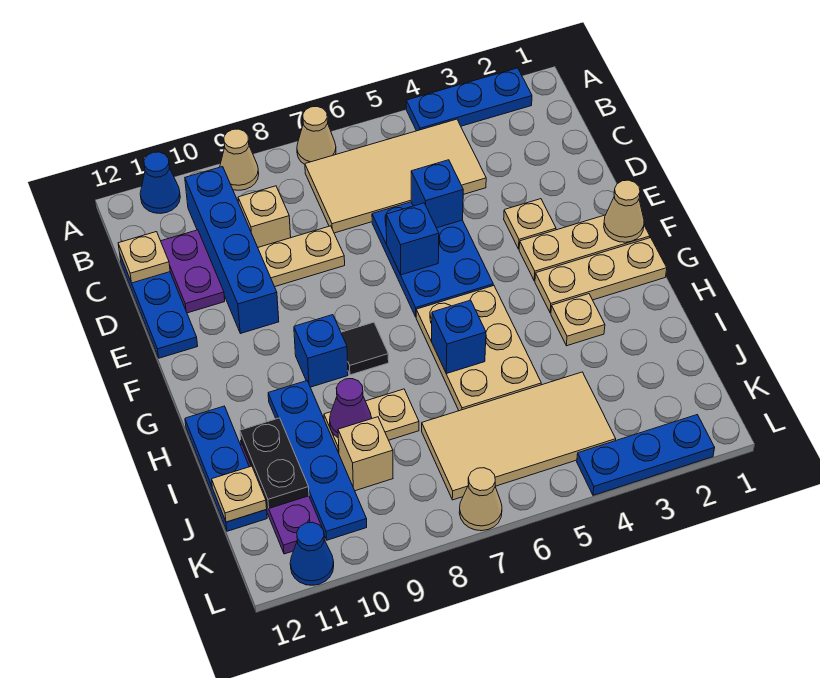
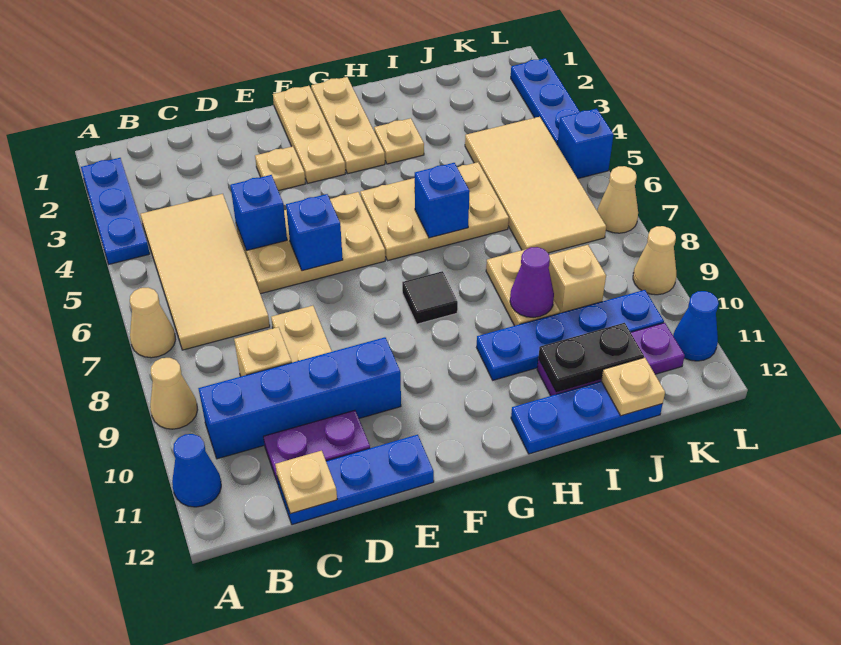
blue 2x3 plate [372,202,493,317] -> tan 2x3 plate [236,192,385,294]
tan 1x1 cone [604,180,644,242] -> tan 1x1 cone moved to [633,226,676,295]
blue 1x1 brick [294,315,348,387] -> blue 1x1 brick moved to [557,109,614,179]

